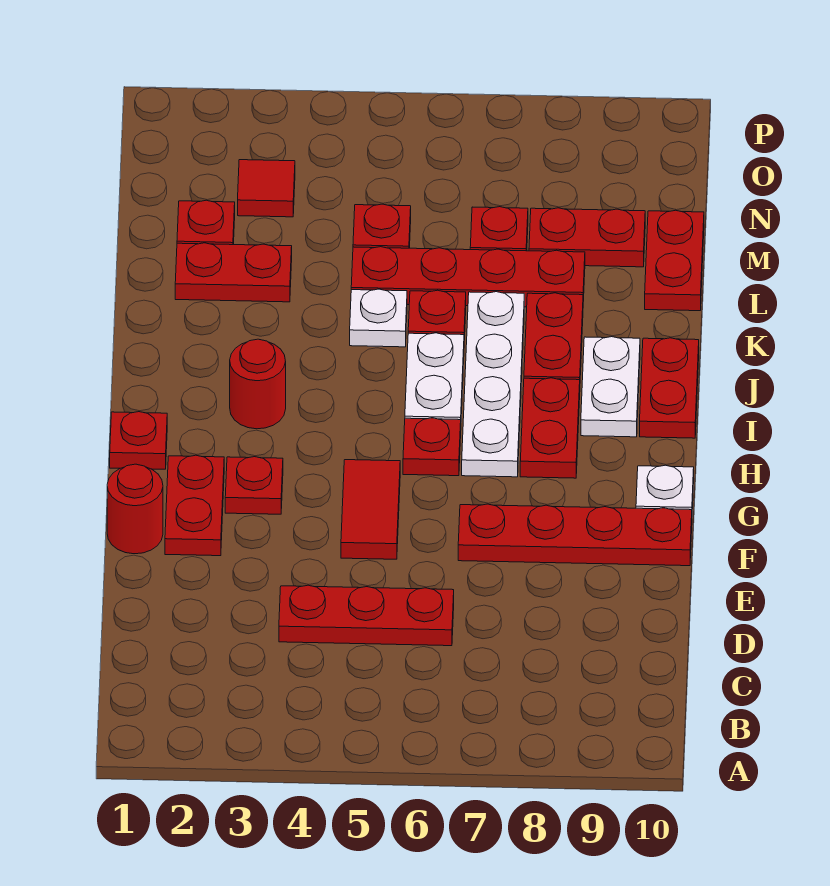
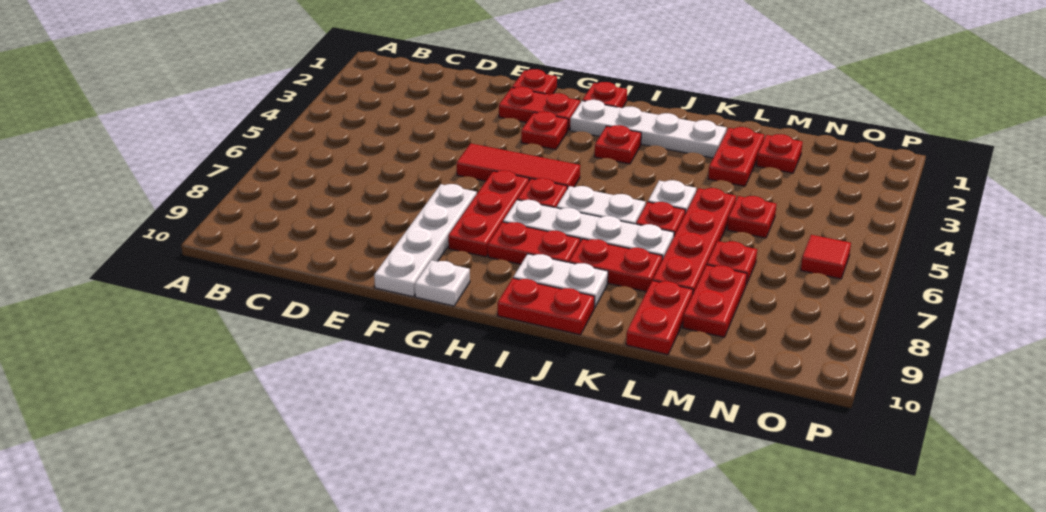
red 1x3 plate [279,585,454,646] -> red 1x3 plate moved to [448,171,529,257]
red 1x1 round brick [107,464,163,554] -> red 1x1 plate [512,69,557,95]
red 1x2 tile [341,460,400,559] -> red 1x3 tile [457,143,580,189]
red 1x4 plate [458,504,692,566] -> white 1x4 plate [374,184,477,297]
none -> white 1x4 plate [570,100,727,158]
red 1x1 round brick [230,339,286,429] -> red 1x1 plate [595,125,641,164]
red 1x2 plate [645,210,704,311] -> red 1x2 plate turned to [626,281,693,355]
red 1x1 tile [238,160,295,217] -> red 1x1 tile moved to [801,235,851,279]

